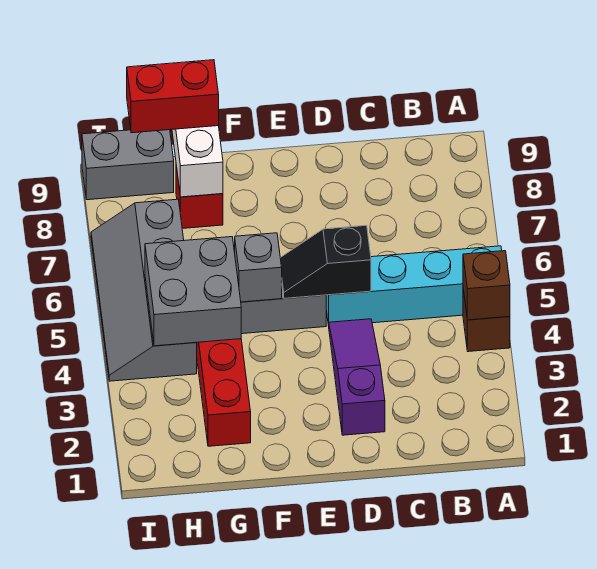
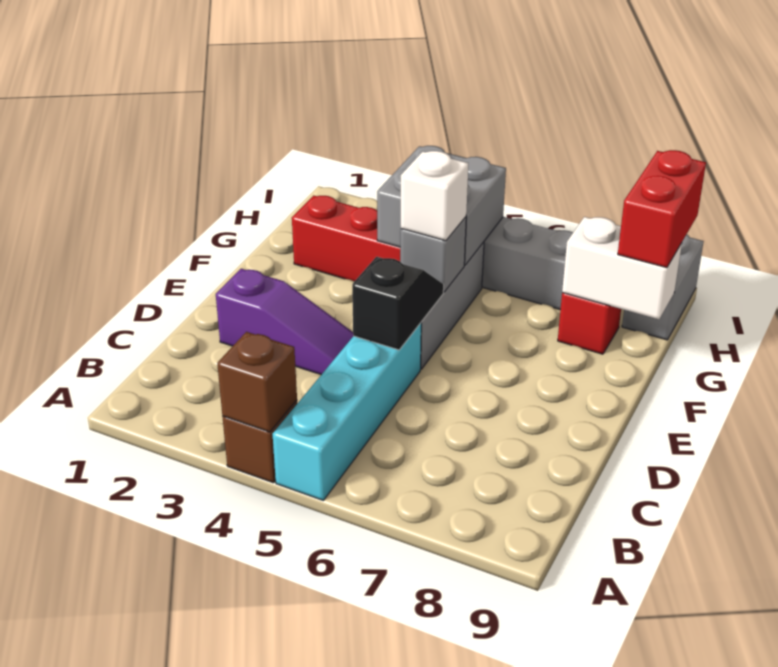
none -> white 1x1 brick [401,151,468,241]

